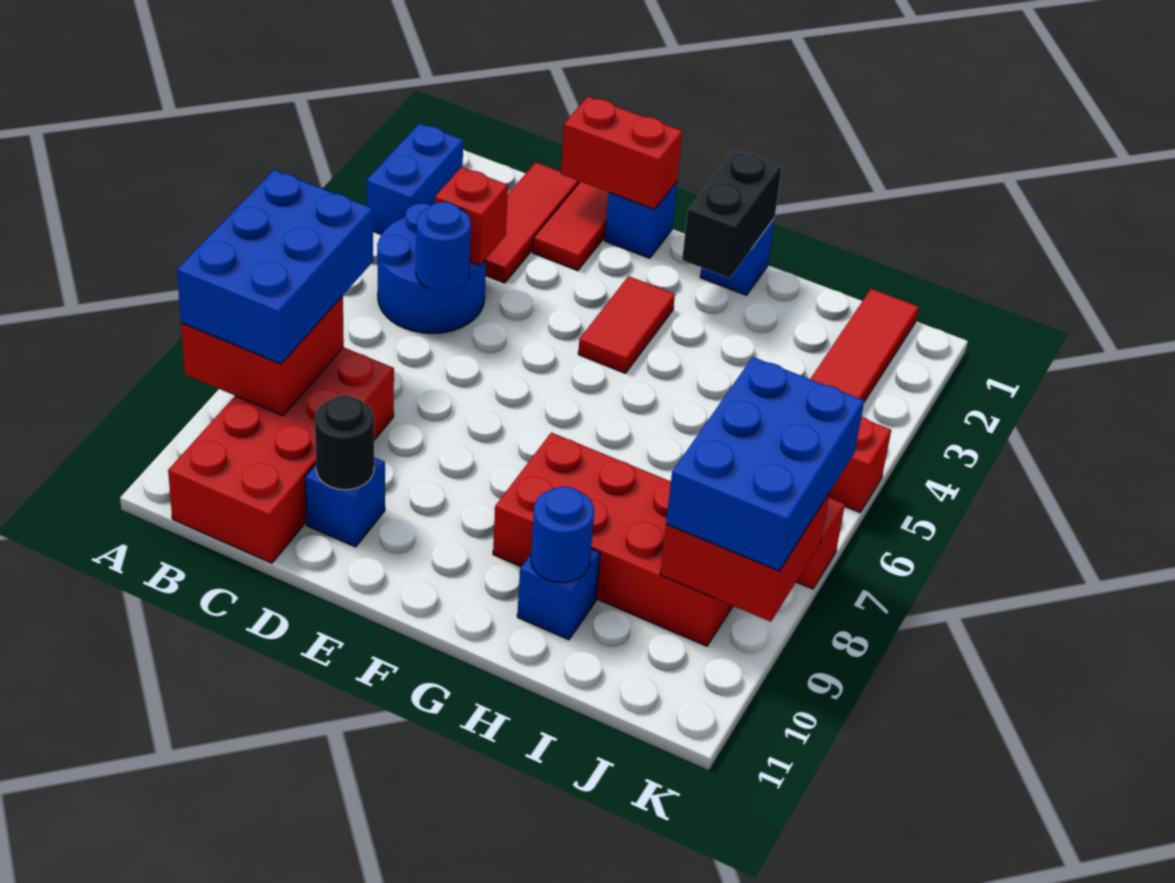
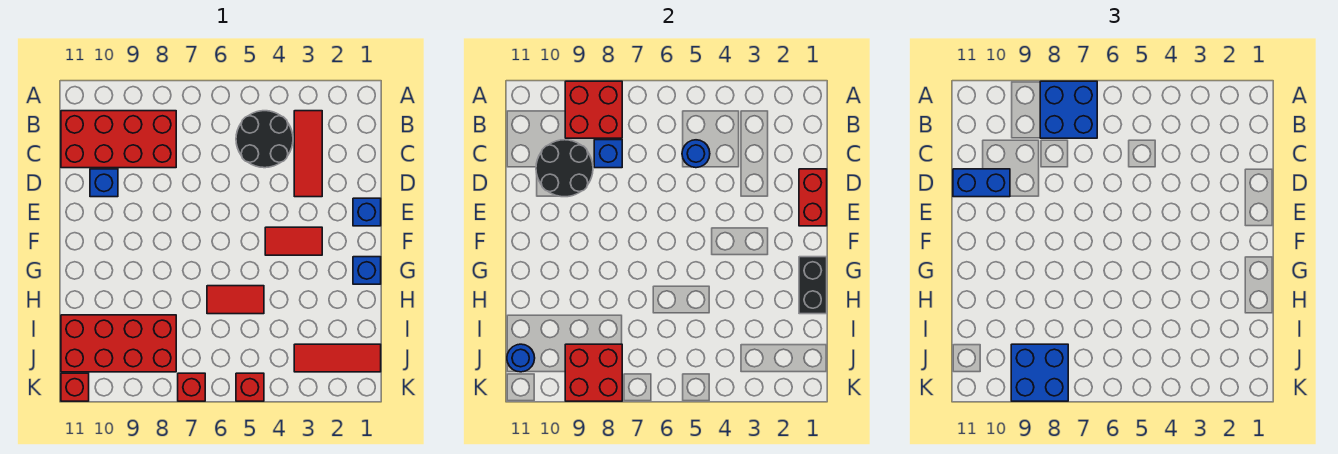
blue 1x2 brick [366,123,463,234] -> blue 1x2 brick moved to [953,169,1010,197]
blue 2x3 brick [177,170,373,364] -> blue 2x2 brick [1040,81,1097,138]
blue 2x2 round brick [377,203,486,333] -> black 2x2 round brick [236,111,293,168]
red 1x3 tile [485,162,579,283] -> red 1x3 tile turned to [294,111,322,197]
red 1x1 brick [435,167,508,265] -> red 1x1 brick moved to [61,373,89,401]
red 1x2 tile [533,182,609,271] -> red 1x2 tile moved to [207,286,264,314]
black 1x1 round brick [315,395,374,490] -> black 2x2 round brick [536,140,593,197]
black 1x2 brick [682,150,782,278] -> black 1x2 brick turned to [799,257,827,314]
red 2x4 brick [493,433,733,646] -> red 2x4 brick turned to [61,315,176,372]
blue 1x1 brick [517,549,600,640] -> blue 1x1 brick moved to [594,140,622,168]
blue 1x1 round brick [531,487,594,583] -> blue 1x1 round brick moved to [507,344,535,372]
blue 2x3 brick [666,357,864,571] -> blue 2x2 brick [1011,344,1068,401]

